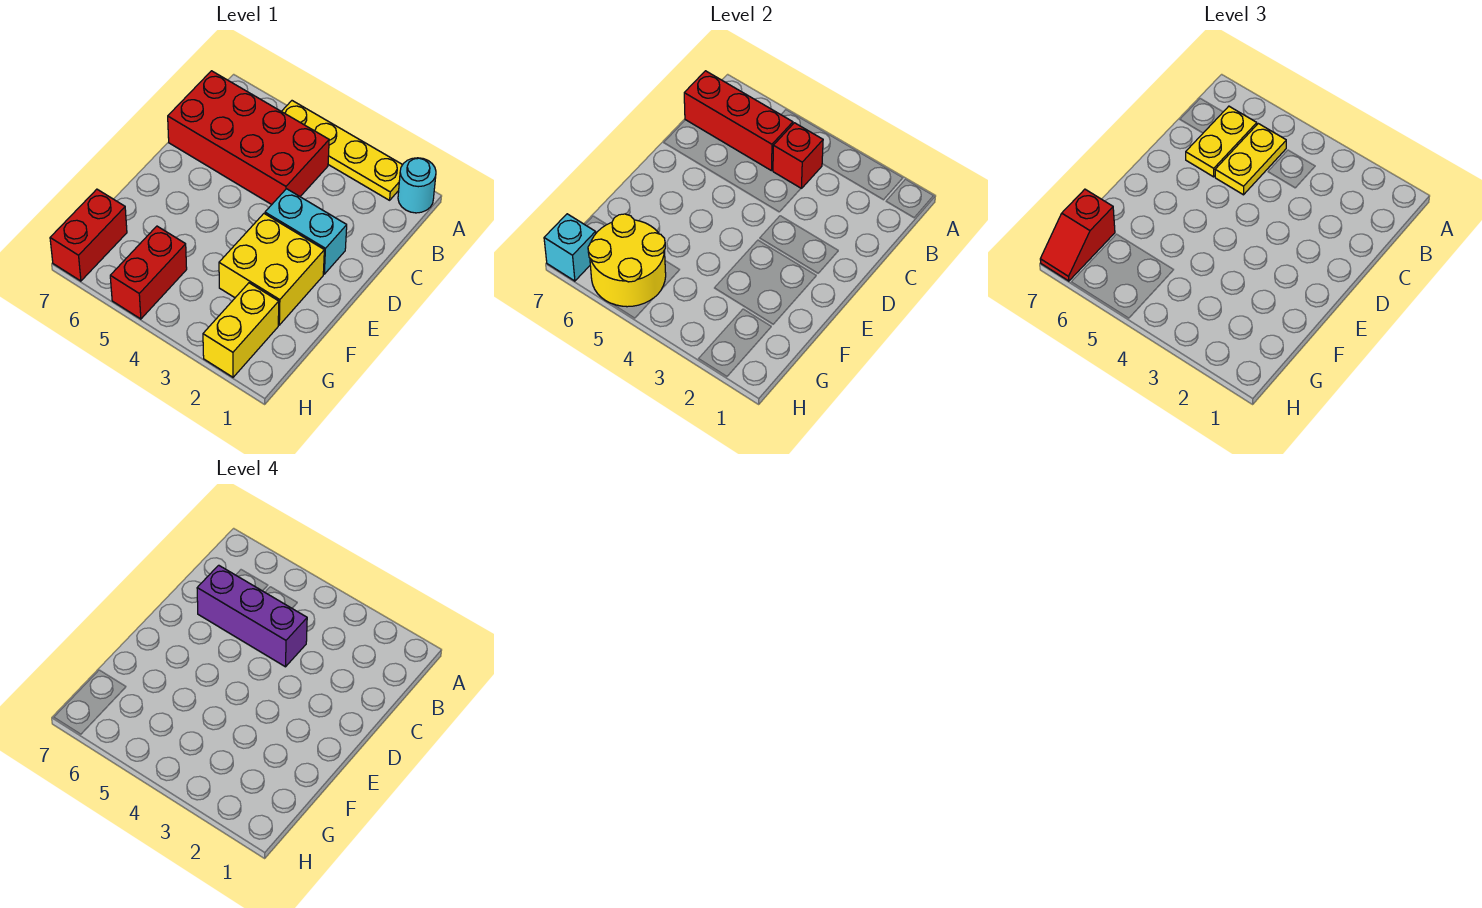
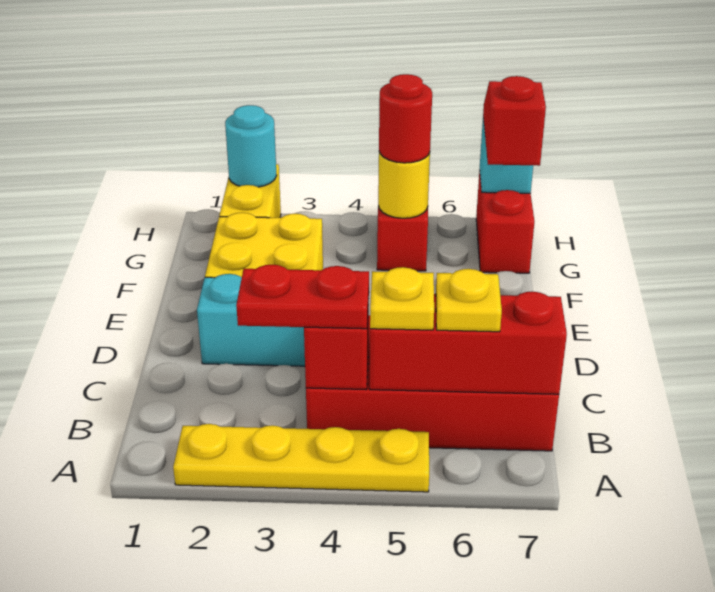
cyan 1x1 round brick [398,158,436,213] -> cyan 1x1 round brick moved to [225,105,277,187]
none -> red 1x2 plate [236,265,369,329]
yellow 1x2 plate [1215,124,1286,195] -> yellow 1x1 plate [370,267,434,330]
yellow 1x2 plate [1186,106,1257,177] -> yellow 1x1 plate [436,269,502,332]
purple 1x3 brick [197,565,307,667] -> none
yellow 2x2 round brick [588,214,666,307] -> yellow 1x1 round brick [378,152,430,218]
none -> red 1x1 round brick [379,74,432,163]

